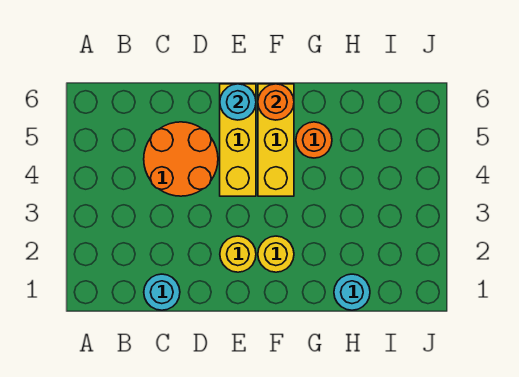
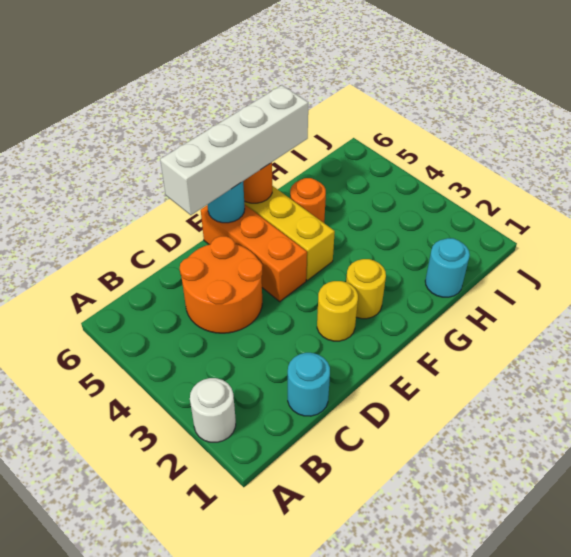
none -> white 1x1 round brick [190,378,236,442]
none -> white 1x4 brick [160,85,308,215]
yellow 1x3 brick [220,84,256,196] -> orange 1x3 brick [201,204,307,301]

